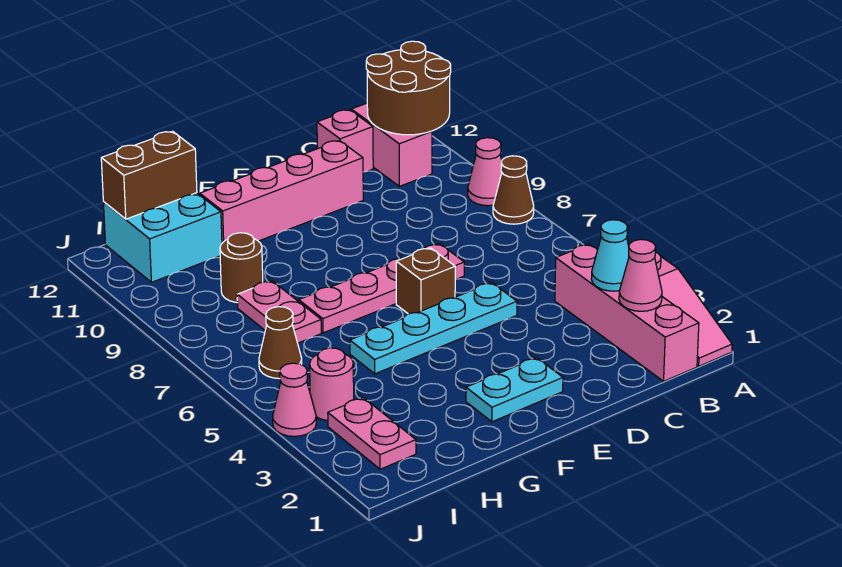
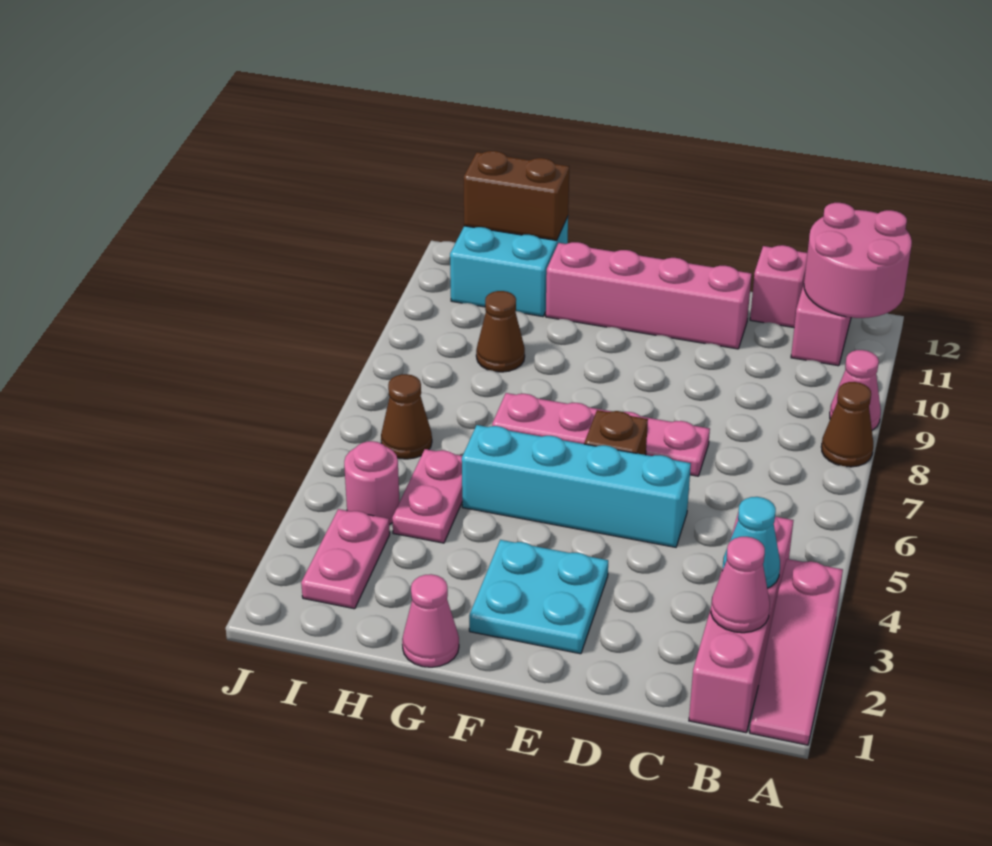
brown 2x2 round brick [366,41,451,135] -> pink 2x2 round brick [804,203,912,318]
cyan 1x4 plate [350,283,517,374] -> cyan 1x4 brick [462,425,691,547]
cyan 1x2 plate [466,358,563,422] -> cyan 2x2 plate [469,540,608,654]
pink 1x2 plate [237,281,321,343] -> pink 1x2 plate moved to [392,449,462,543]
brown 1x1 round brick [220,233,263,303] -> brown 1x1 cone [476,291,525,372]
pink 1x1 cone [273,363,316,436] -> pink 1x1 cone moved to [402,574,459,667]

